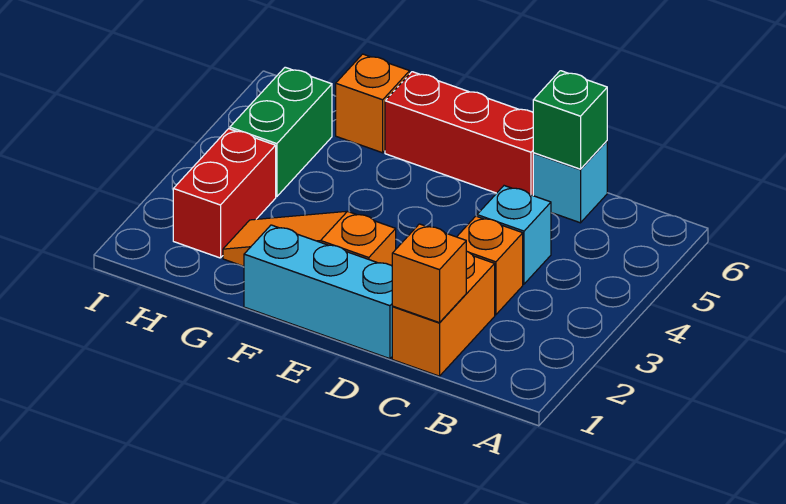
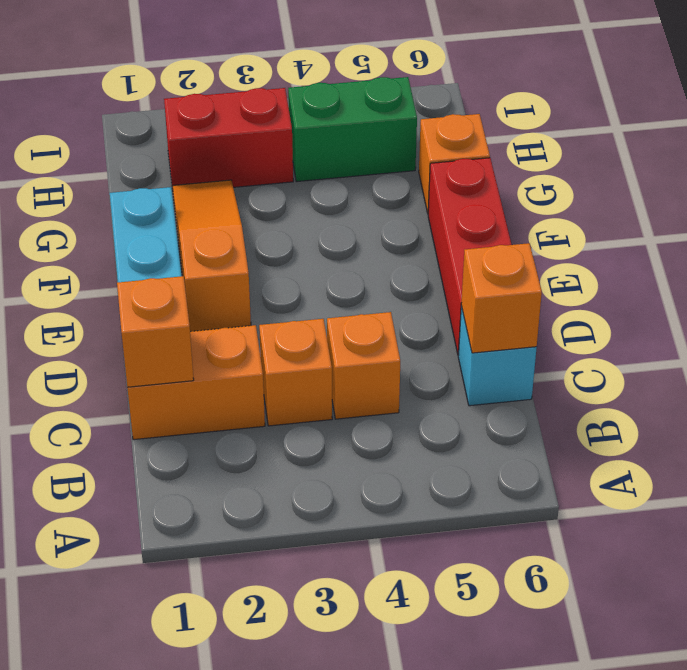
cyan 1x1 brick [477,186,551,284] -> orange 1x1 brick [327,312,400,419]
green 1x1 brick [533,71,607,169] -> orange 1x1 brick [461,243,542,353]

